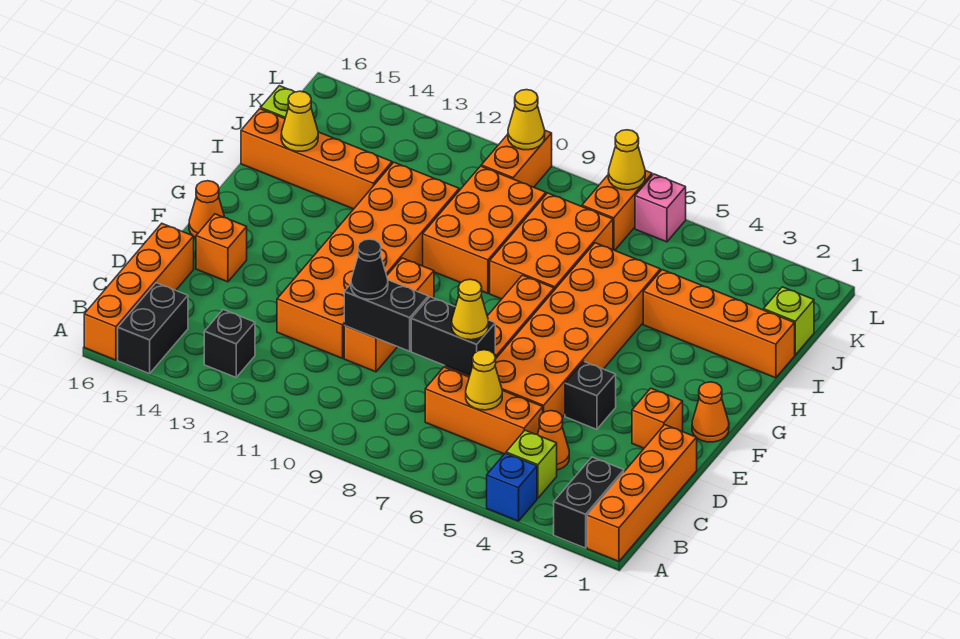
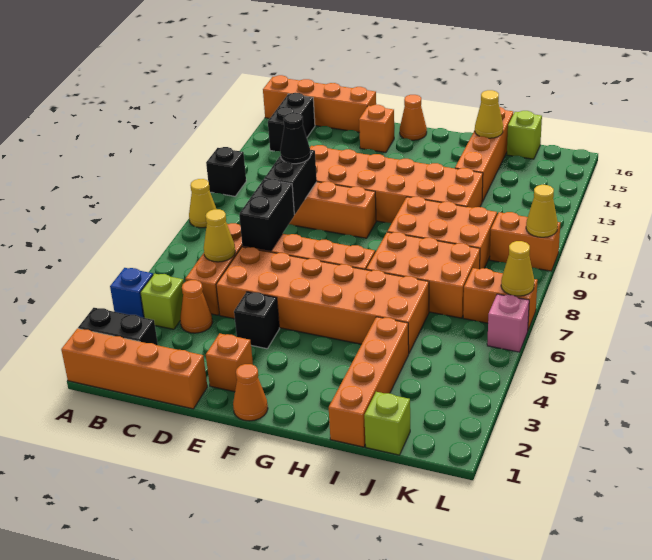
black 1x2 brick [118,283,188,374] -> black 1x2 brick turned to [268,93,315,151]
black 1x1 brick [204,310,255,377] -> black 1x1 brick moved to [206,147,246,196]
yellow 1x1 cone [452,279,488,340] -> yellow 1x1 cone moved to [189,179,216,228]

